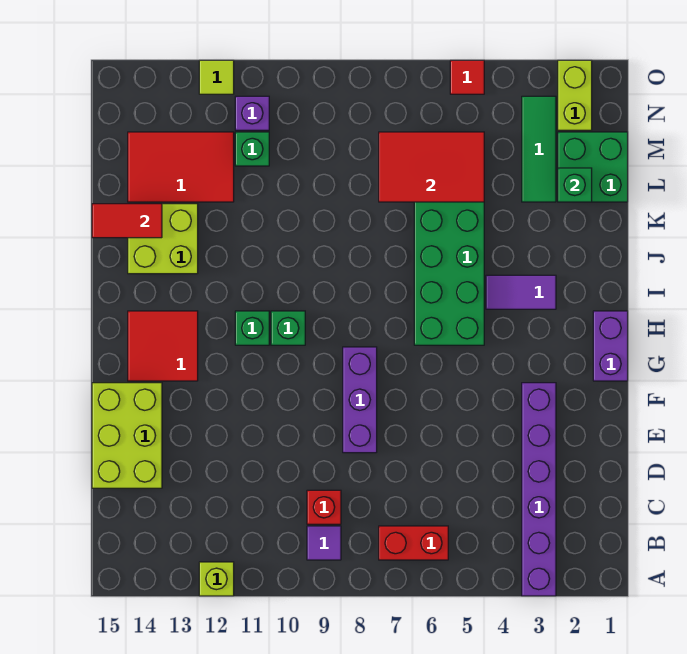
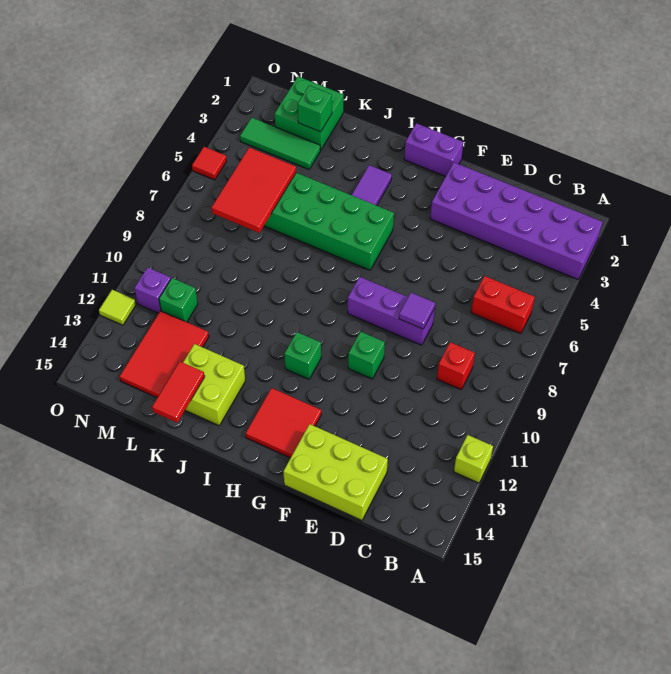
purple 1x6 brick [522,383,556,596] -> purple 2x6 brick [430,162,602,279]
red 1x2 brick [379,526,448,560] -> red 1x2 brick turned to [471,276,535,334]
purple 1x1 tile [307,526,341,560] -> purple 1x1 tile moved to [399,293,435,329]
green 1x1 brick [271,311,305,345] -> green 1x1 brick moved to [348,331,385,379]
lime 1x2 brick [558,60,592,130] -> none

